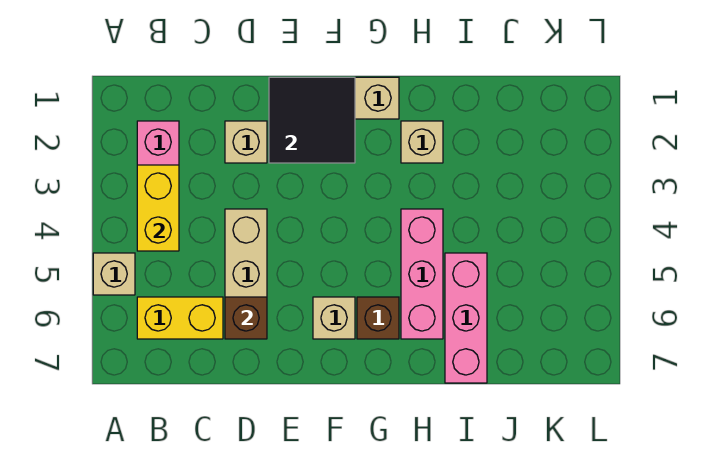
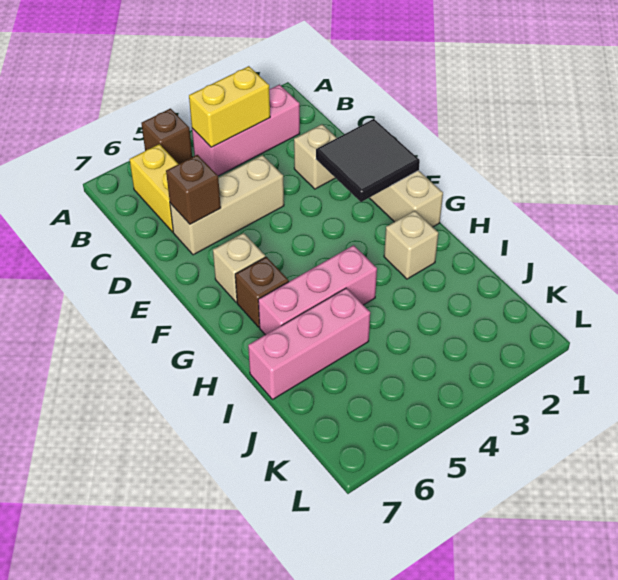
tan 1x1 brick [93,253,135,295] -> brown 1x1 brick [141,109,192,164]

